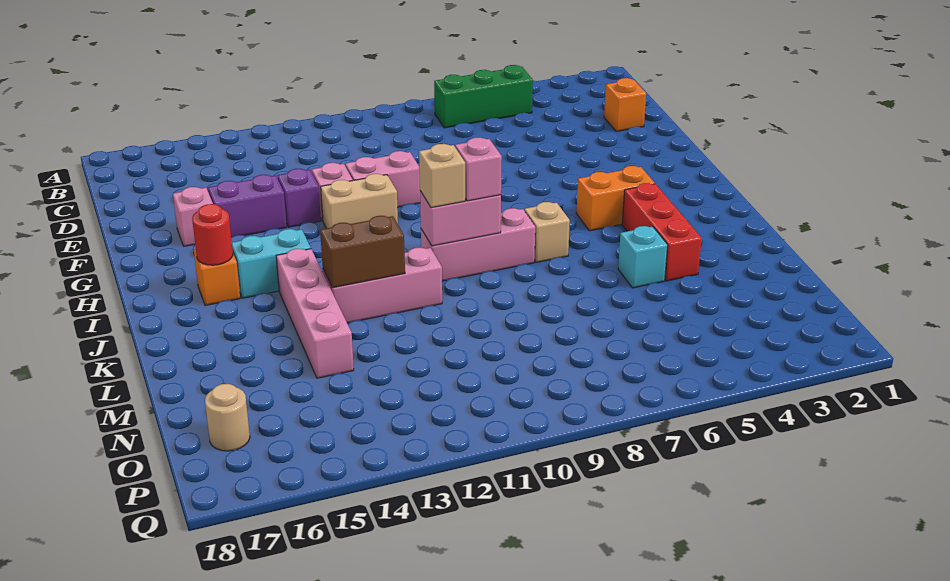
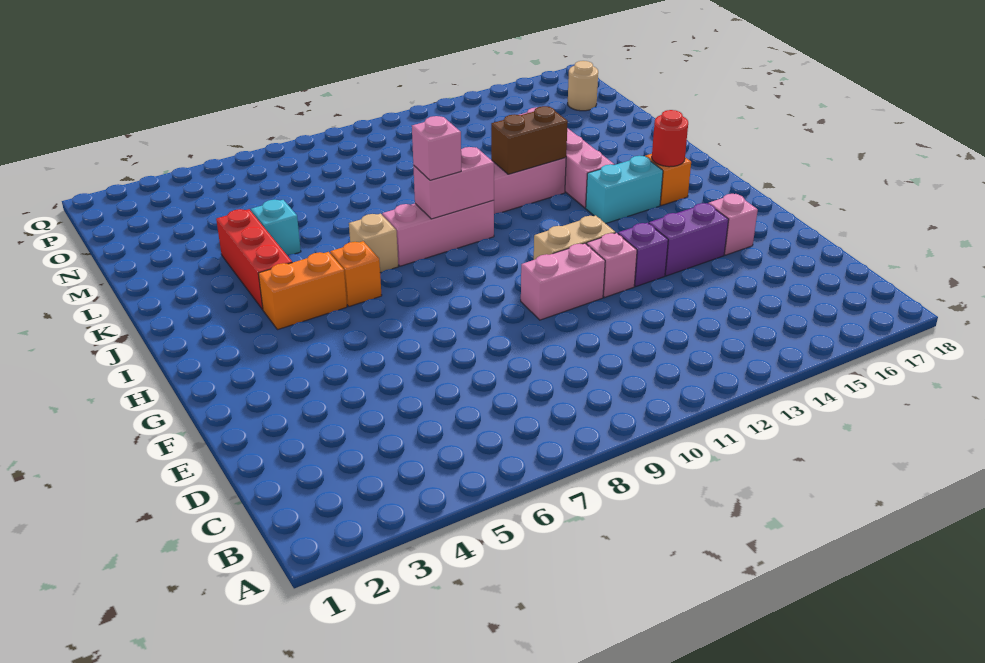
green 1x3 brick [434,65,533,128] -> none
orange 1x1 brick [604,78,646,131] -> orange 1x1 brick moved to [330,241,382,306]
tan 1x1 brick [419,144,465,208] -> none

